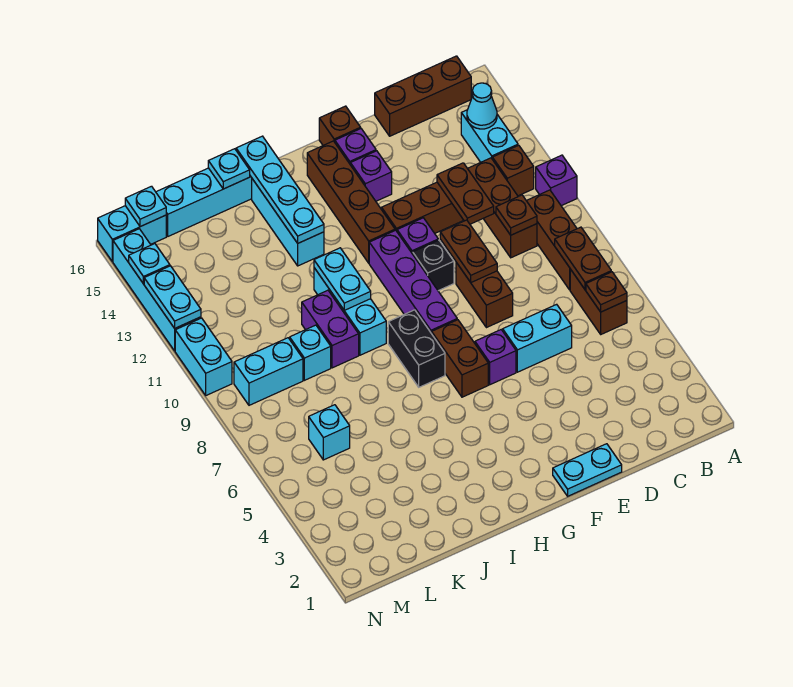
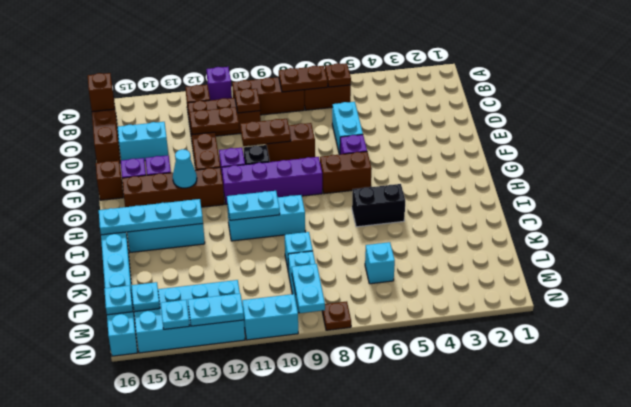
cyan 1x2 brick [461,110,518,162] -> cyan 1x2 brick moved to [117,122,168,161]
cyan 1x1 cone [467,83,497,129] -> cyan 1x1 cone moved to [173,149,197,188]
none -> brown 1x1 brick [88,73,115,112]
cyan 1x2 plate [553,444,622,496] -> cyan 1x2 plate moved to [292,264,325,313]
black 1x2 brick [388,310,445,387] -> black 1x2 brick moved to [352,184,405,227]
purple 1x2 brick [302,290,359,368] -> none
cyan 1x1 plate [208,149,250,189] -> cyan 1x1 plate moved to [131,282,160,312]
none -> brown 1x1 plate [322,301,351,330]
cyan 1x4 brick [113,229,201,351] -> cyan 2x4 brick [134,280,245,353]

